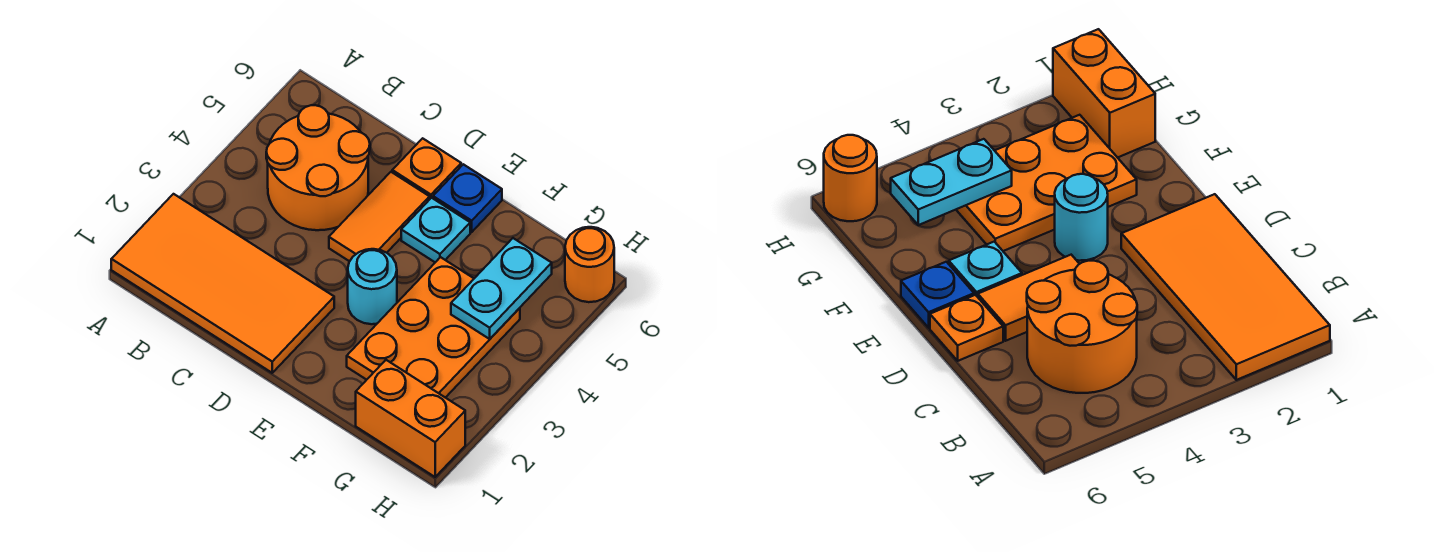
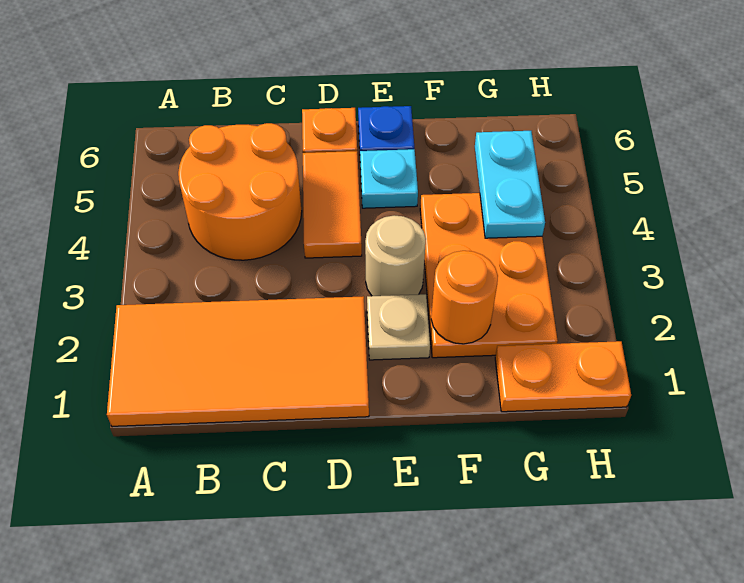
none -> tan 1x1 plate [367,294,430,360]
cyan 1x1 round brick [348,249,397,324] -> tan 1x1 round brick [365,215,426,296]
orange 1x2 brick [356,360,465,477] -> orange 1x2 plate [495,341,631,412]
orange 1x1 round brick [565,227,614,302] -> orange 1x1 round brick moved to [431,251,498,344]

